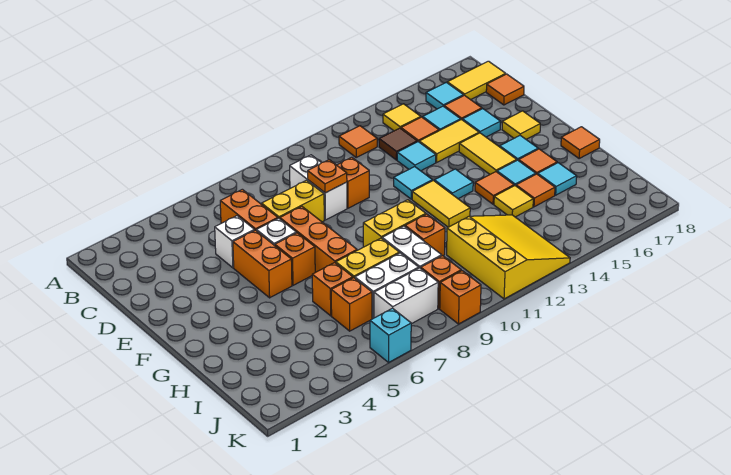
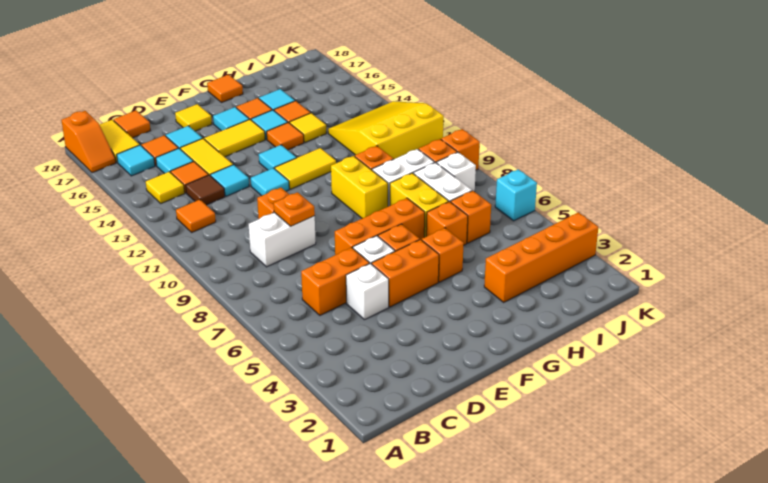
none -> orange 1x2 slope [61,111,116,173]
yellow 1x2 brick [262,180,324,222] -> none
none -> orange 1x1 brick [422,228,464,282]
none -> orange 1x4 brick [484,212,598,302]
white 1x2 brick [374,268,438,324] -> white 1x1 brick [437,152,476,192]

